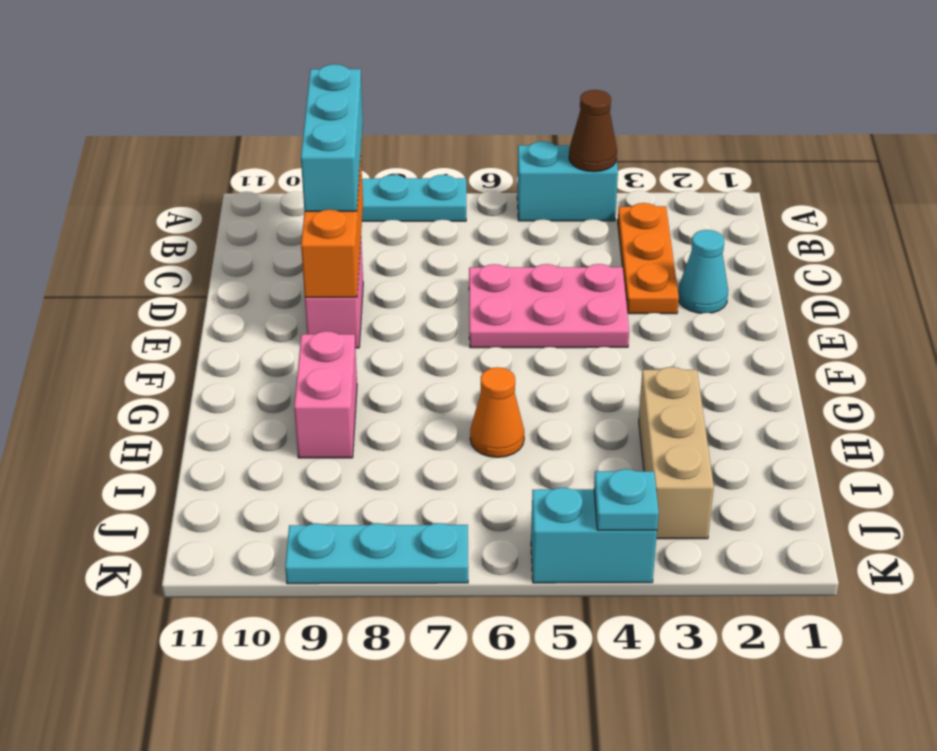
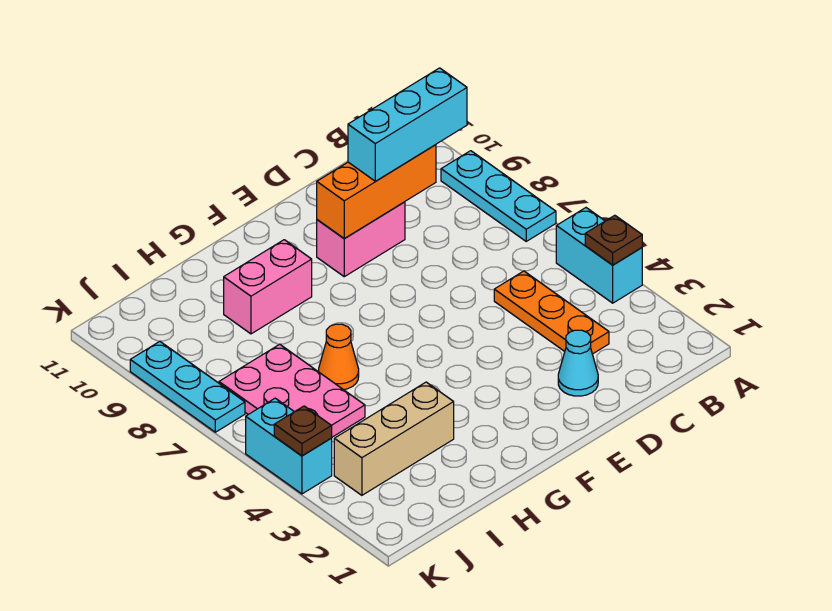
brown 1x1 cone [569,90,617,172] -> brown 1x1 plate [585,215,642,265]
orange 1x3 plate [618,203,679,314] -> orange 1x3 plate turned to [494,271,609,354]
pink 2x3 plate [469,264,629,348] -> pink 2x3 plate moved to [219,344,365,437]
cyan 1x1 plate [594,469,659,530] -> brown 1x1 plate [274,406,332,456]

